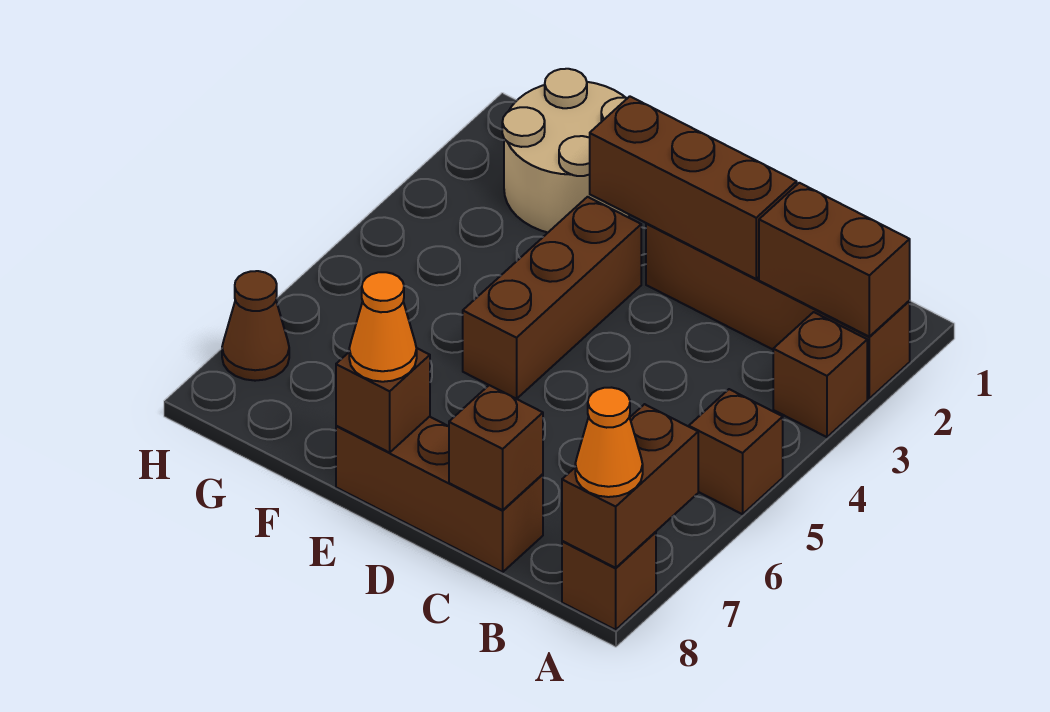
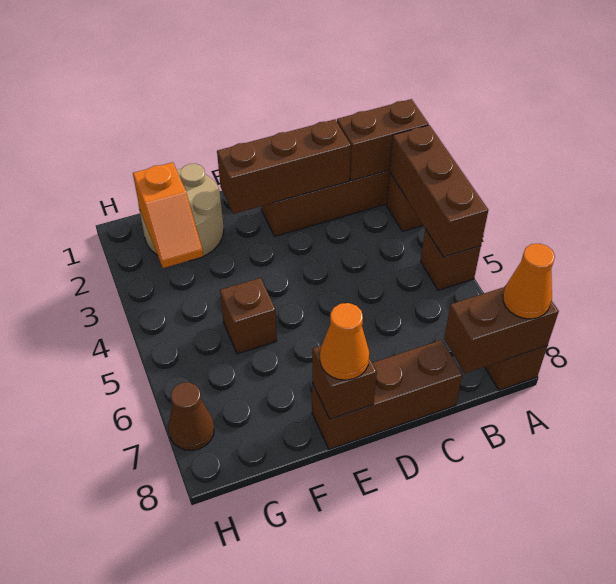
brown 1x2 brick [562,404,698,568] -> brown 1x2 brick turned to [444,287,559,373]
brown 1x1 brick [449,385,543,510] -> brown 1x1 brick moved to [220,278,277,354]
brown 1x3 brick [463,197,641,399] -> brown 1x3 brick moved to [390,125,488,257]
none -> orange 1x2 slope [133,162,203,268]

